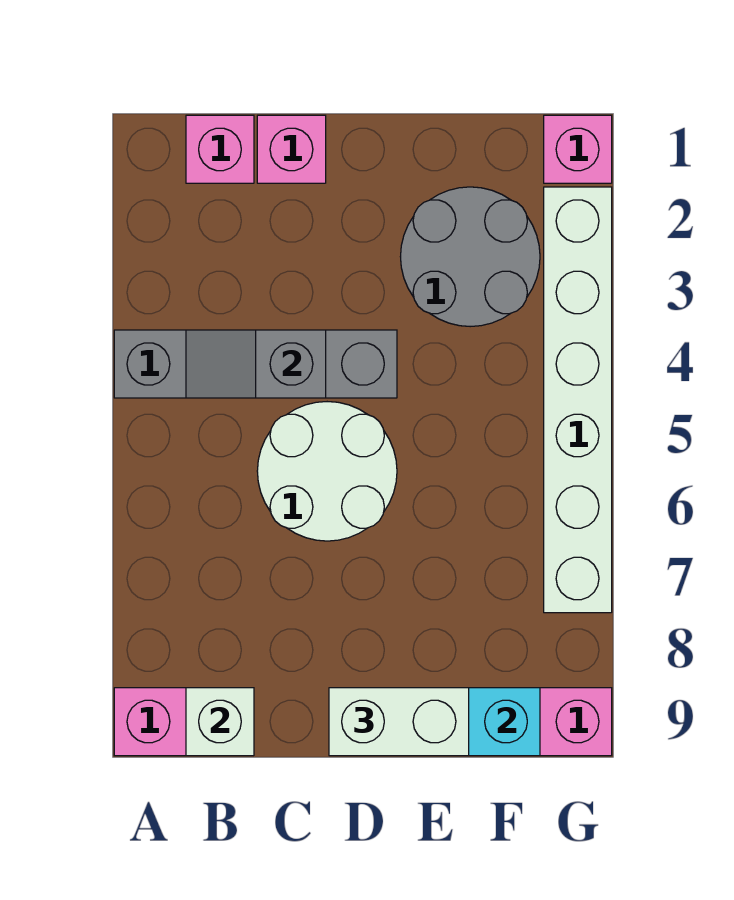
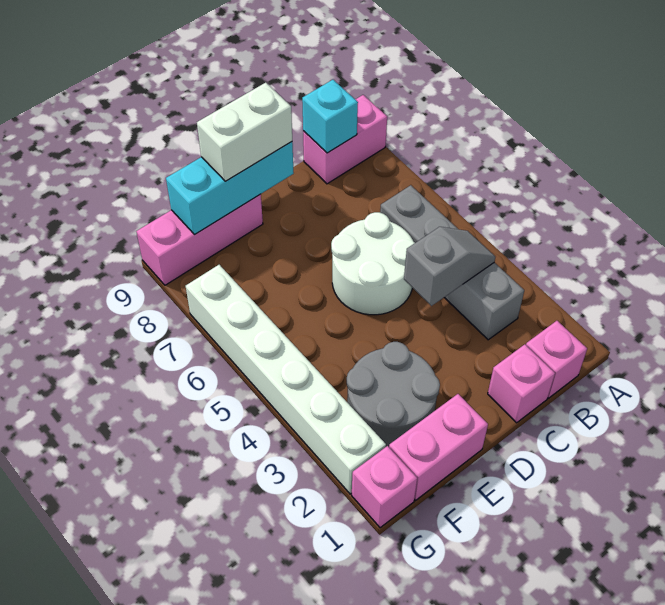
grey 1x4 brick [114,330,397,398] -> grey 1x4 brick turned to [380,185,524,340]
white 1x1 brick [186,688,254,756] -> cyan 1x1 brick [302,80,358,153]
none -> pink 1x2 brick [389,394,488,500]

